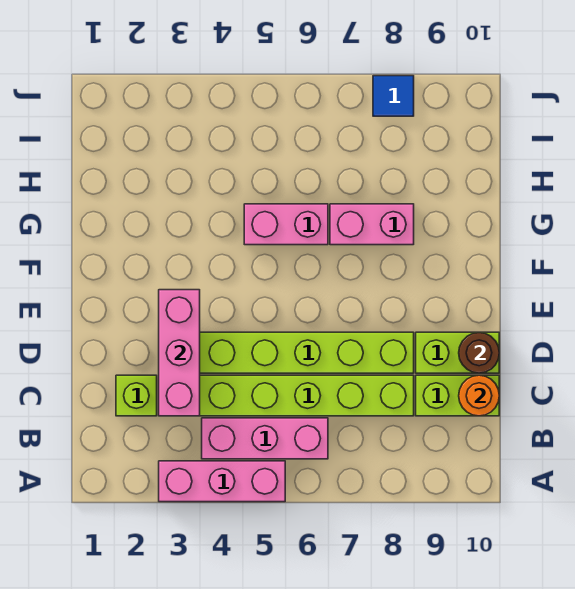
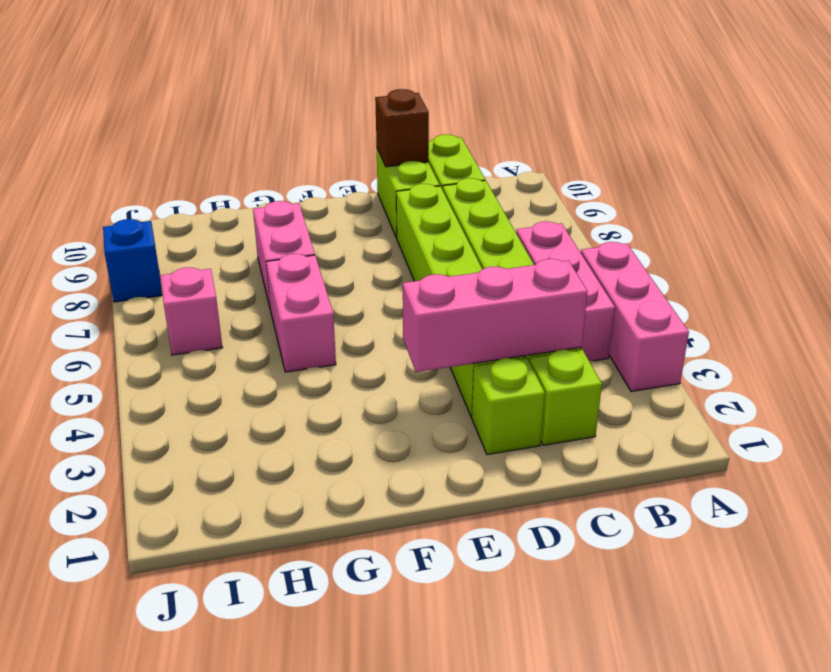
orange 1x1 round brick [459,375,499,416] -> none
none -> lime 1x1 brick [472,358,545,455]
brown 1x1 round brick [459,333,499,373] -> brown 1x1 brick [375,89,429,167]
none -> pink 1x1 brick [160,267,222,355]
blue 1x1 tile [373,76,414,116] -> blue 1x1 brick [103,219,162,302]

